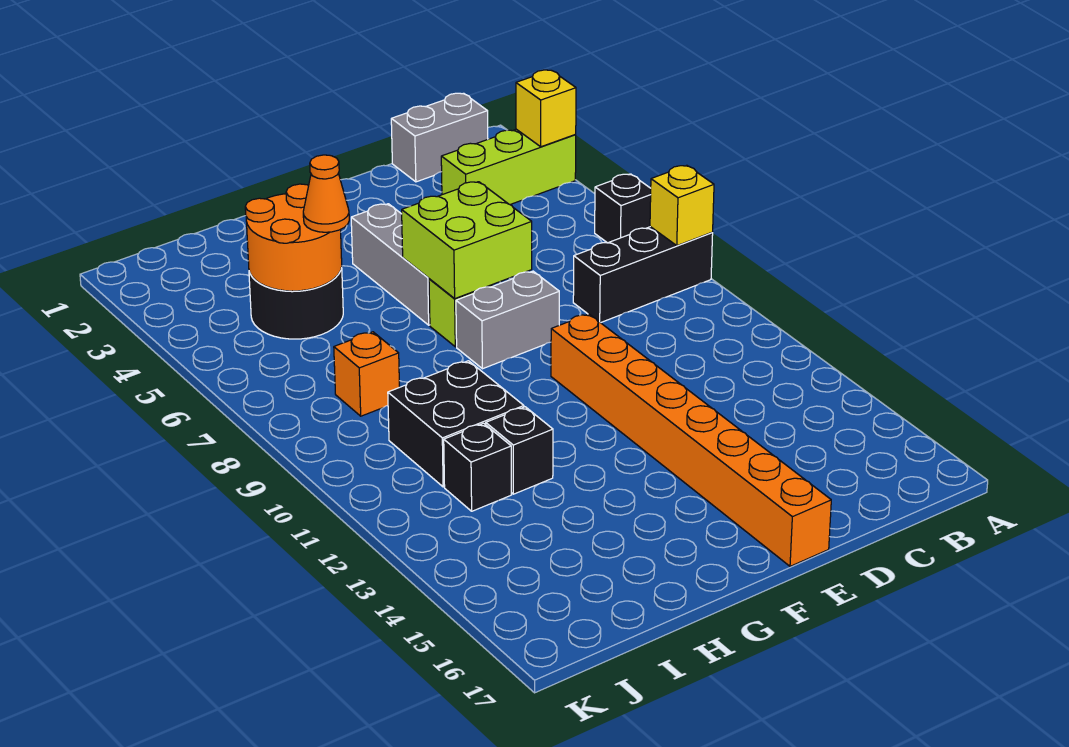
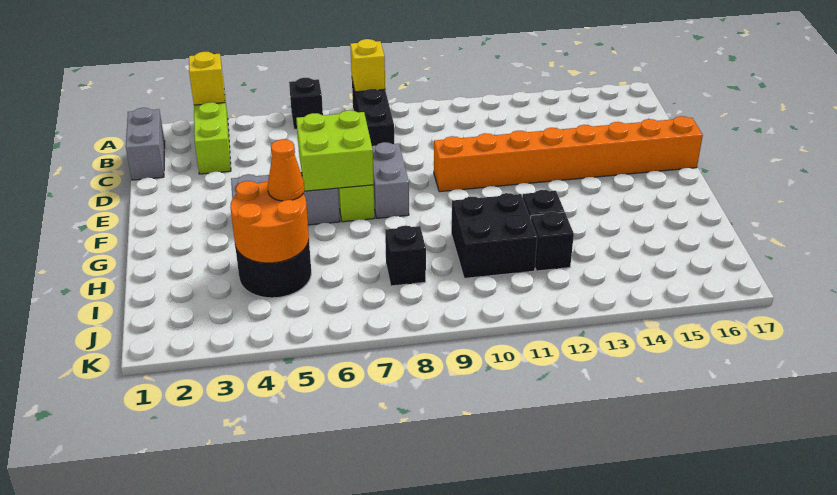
orange 1x1 brick [334,332,400,416] -> black 1x1 brick [385,226,426,286]

